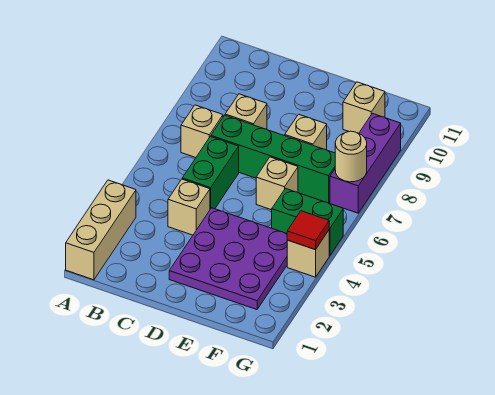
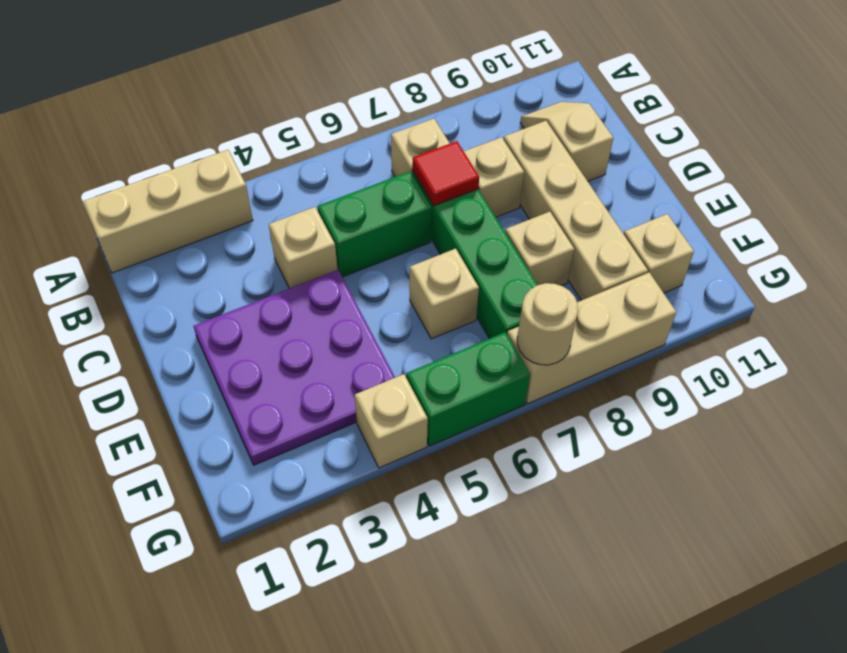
none -> tan 1x2 slope [520,102,613,181]
none -> tan 1x4 brick [504,121,648,300]
green 1x2 brick [272,189,343,256] -> green 1x2 brick turned to [407,332,530,446]
red 1x1 tile [287,211,329,250] -> red 1x1 tile moved to [412,141,479,206]
purple 1x3 brick [330,113,401,213] -> tan 1x3 brick [507,272,676,404]

